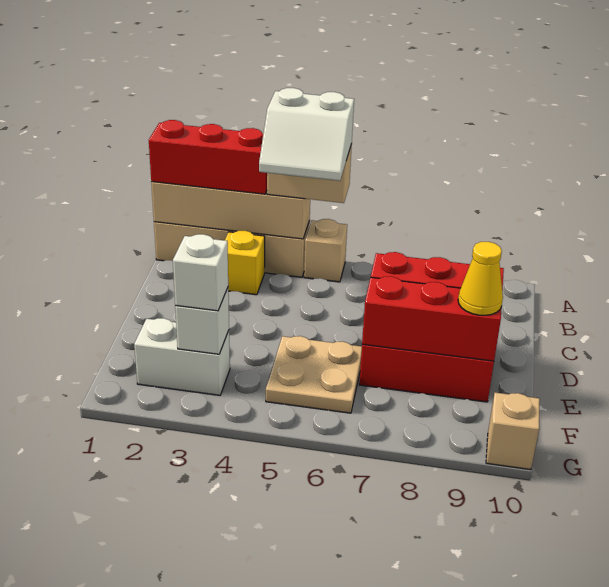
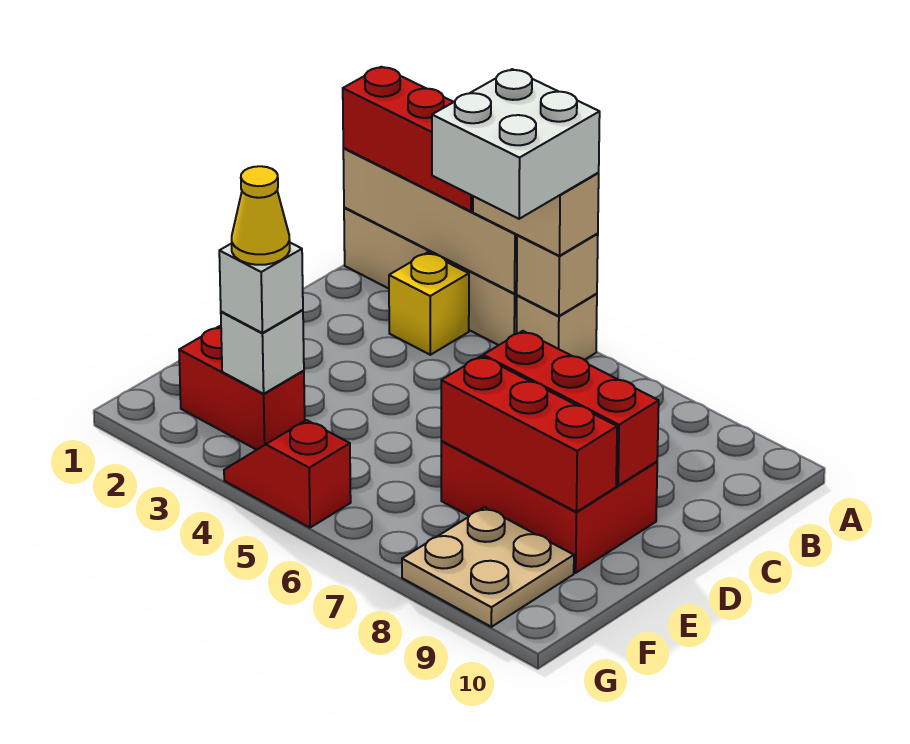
white 2x2 slope [259,88,354,181] -> white 2x2 brick [432,69,600,219]
tan 2x2 plate [266,336,362,413] -> tan 2x2 plate moved to [402,507,574,627]
yellow 1x1 cone [458,242,503,315] -> yellow 1x1 cone moved to [232,166,290,265]
white 1x2 brick [134,318,230,395] -> red 1x2 brick [179,326,305,450]
none -> red 1x2 slope [224,420,351,528]
tan 1x1 brick [486,393,540,470] -> tan 1x1 brick moved to [517,234,598,316]

